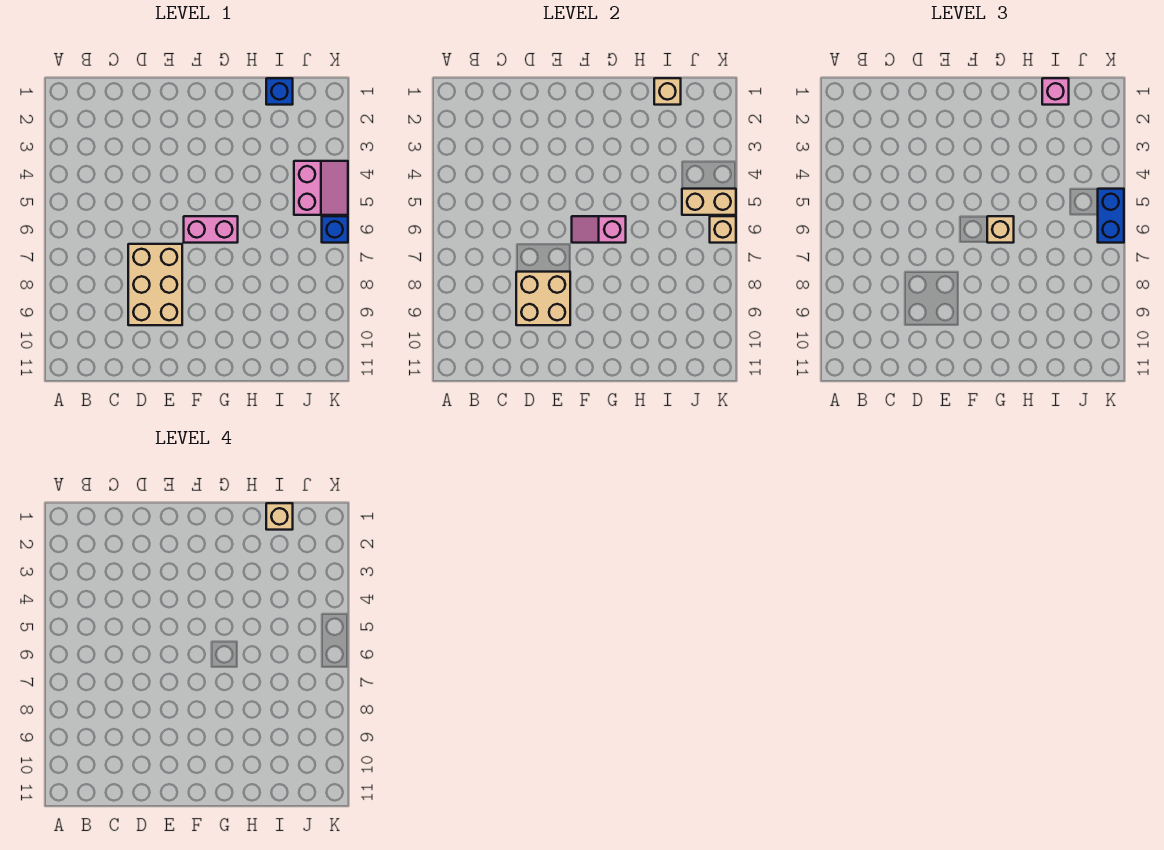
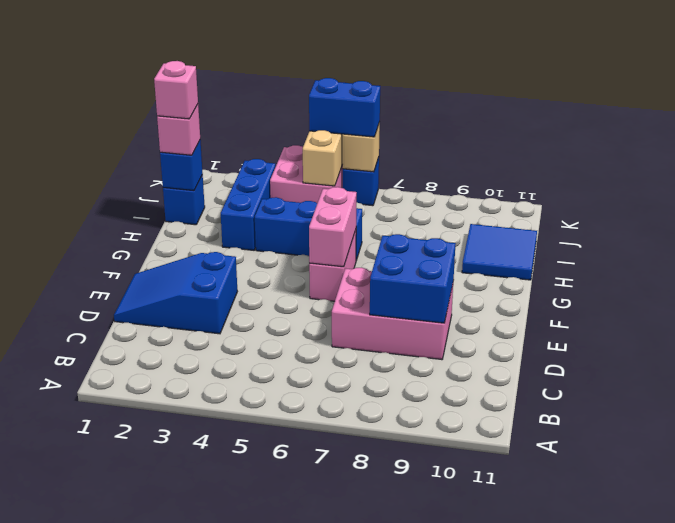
none -> blue 2x3 slope [114,252,237,334]
tan 2x3 brick [128,244,182,325] -> pink 2x3 brick [332,268,453,360]
tan 2x2 brick [516,272,570,325] -> blue 2x2 brick [370,234,456,323]
pink 1x2 slope [572,216,626,243] -> pink 1x2 brick [309,187,357,267]
tan 1x1 brick [987,216,1014,243] -> none
none -> blue 1x3 brick [221,159,276,250]
none -> blue 1x3 brick [255,197,362,260]
none -> blue 2x2 tile [462,224,537,280]
tan 1x1 brick [654,78,681,105] -> blue 1x1 brick [160,140,203,191]
tan 1x1 brick [266,503,293,530] -> pink 1x1 brick [154,61,198,119]
pink 2x2 slope [294,161,348,215] -> pink 2x2 brick [270,145,343,203]

